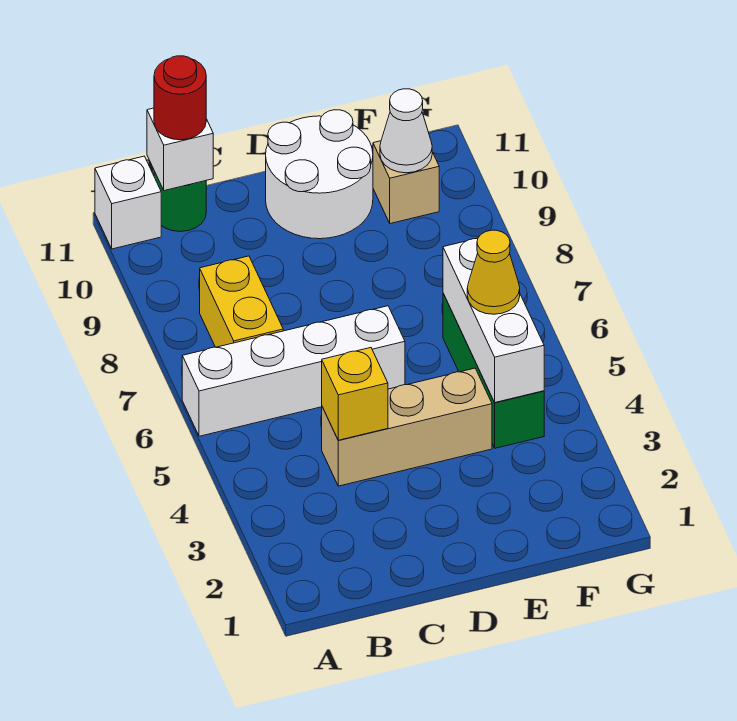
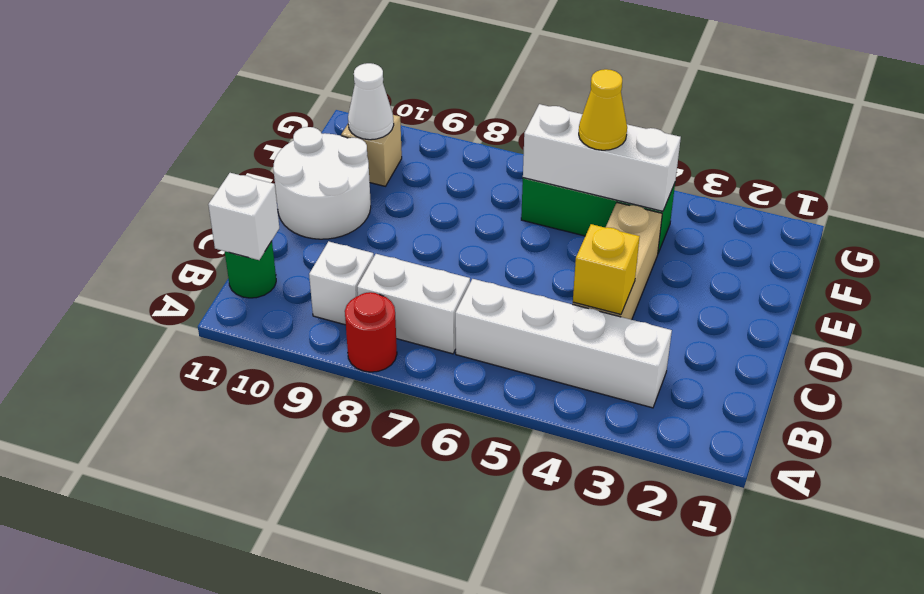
white 1x4 brick [182,306,405,436] -> white 1x4 brick turned to [455,279,672,408]
white 1x1 brick [95,156,161,249] -> white 1x1 brick moved to [309,241,374,325]
yellow 1x2 brick [200,256,283,347] -> white 1x2 brick [357,254,470,354]
red 1x1 round brick [154,56,206,140] -> red 1x1 round brick moved to [345,292,397,372]

